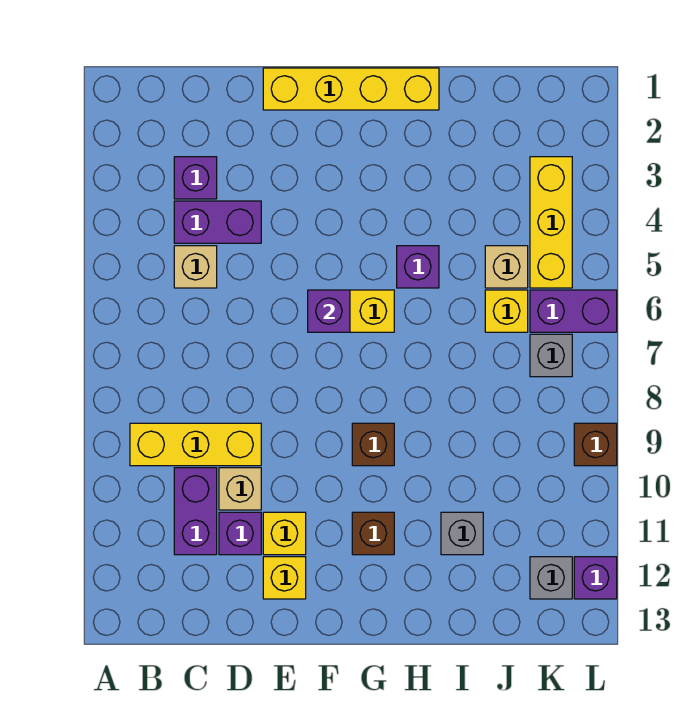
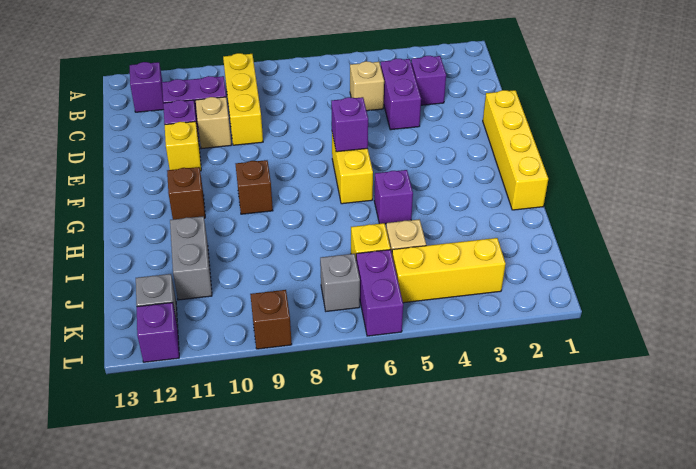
none -> purple 1x1 brick [130,62,164,112]
yellow 1x1 brick [263,557,306,599] -> none
grey 1x1 brick [441,512,483,555] -> grey 1x2 brick [170,216,212,300]

